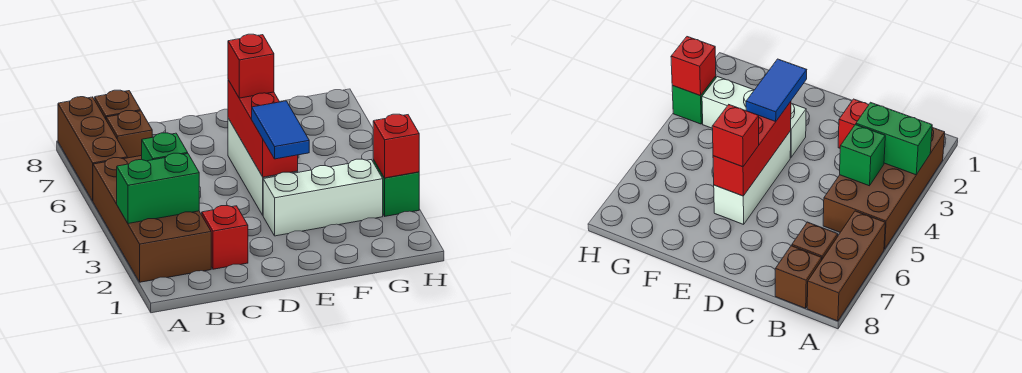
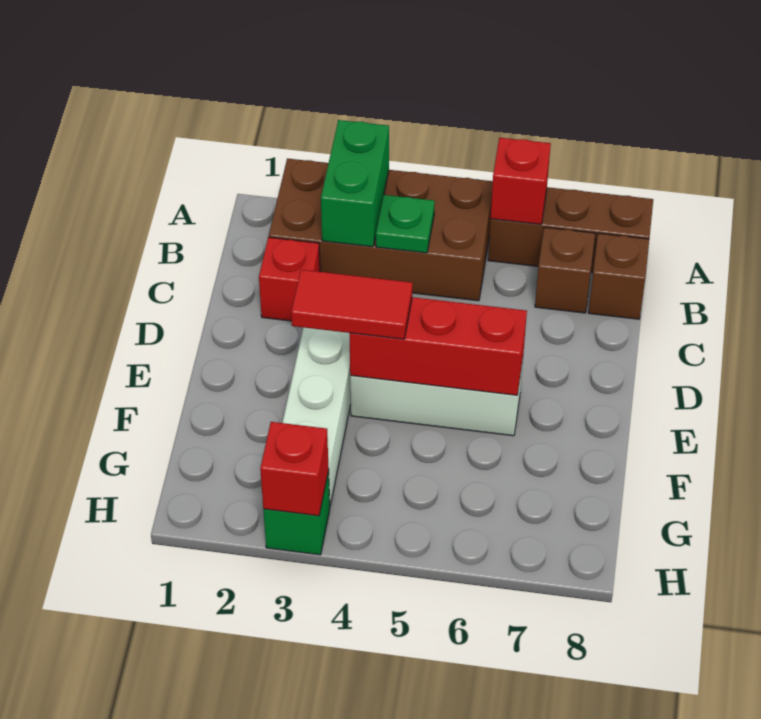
green 1x1 brick [142,133,188,161] -> green 1x1 plate [376,195,435,253]
blue 1x2 tile [252,101,309,159] -> red 1x2 tile [291,270,413,339]
red 1x1 brick [228,34,274,98] -> red 1x1 brick moved to [491,138,551,224]

